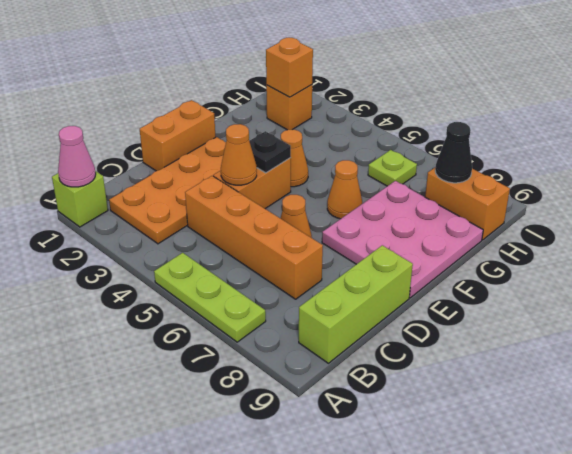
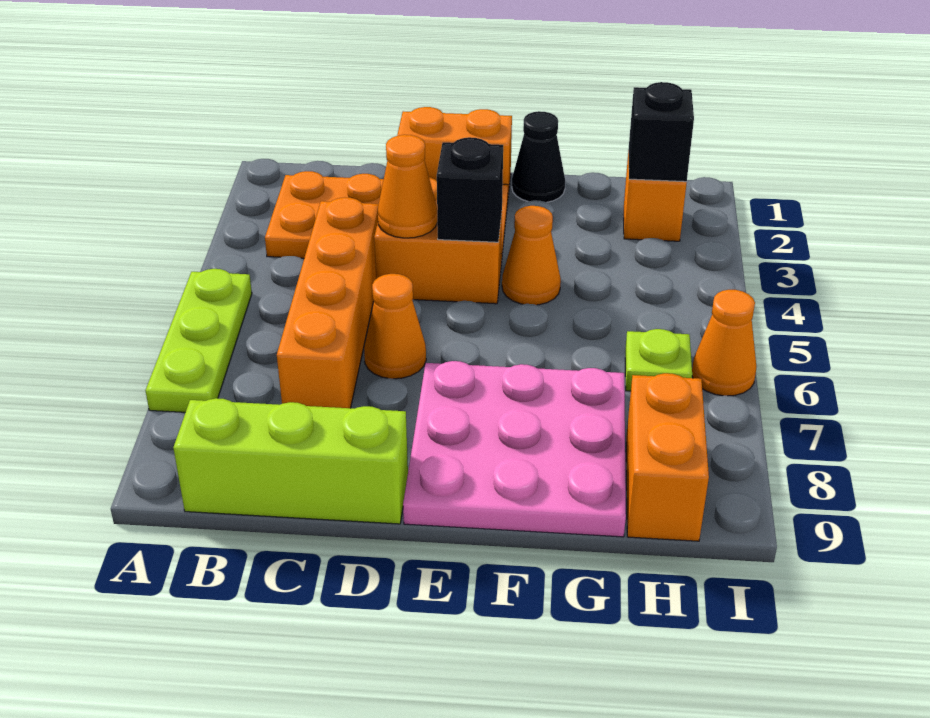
lime 1x1 brick [52,171,108,227] -> none
pink 1x1 cone [58,126,96,187] -> none
black 1x1 plate [250,131,291,173] -> black 1x1 brick [437,137,503,242]
orange 1x1 cone [327,160,362,219] -> orange 1x1 cone moved to [692,289,757,396]
orange 1x1 brick [266,38,313,97] -> black 1x1 brick [629,82,694,182]
black 1x1 cone [435,122,472,183] -> black 1x1 cone moved to [512,111,565,202]

